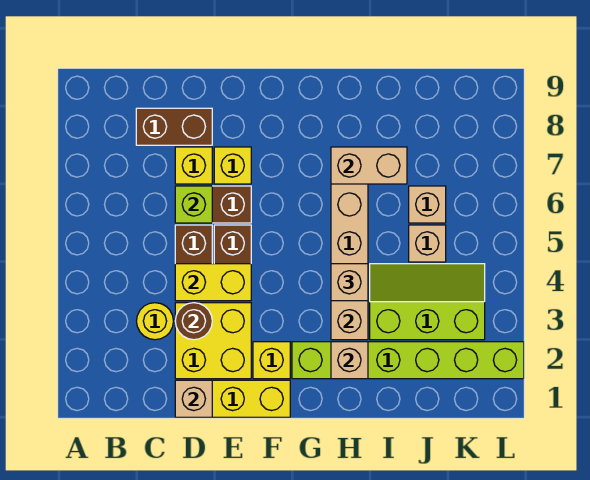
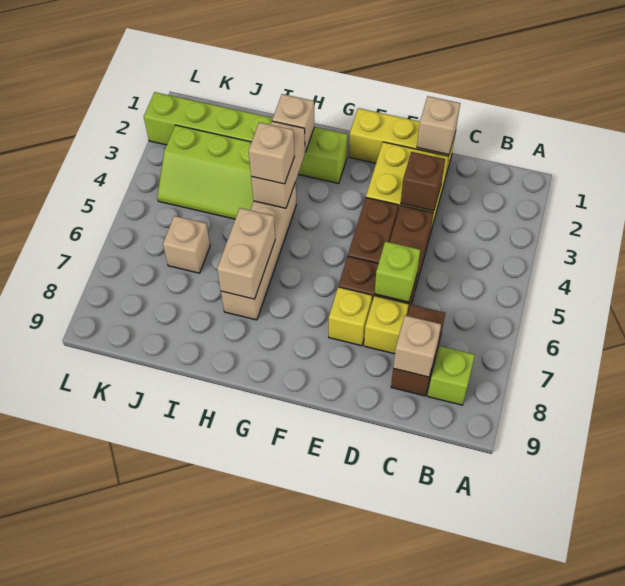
none -> lime 1x1 brick [428,346,475,405]
yellow 1x1 round brick [137,303,173,340] -> none
brown 1x2 brick [136,108,212,145] -> brown 1x2 brick turned to [391,305,445,396]
brown 1x1 round brick [175,303,212,340] -> brown 1x1 brick [401,152,445,211]
yellow 1x2 brick [175,264,251,301] -> none
yellow 1x1 brick [253,342,290,379] -> none
tan 1x2 brick [331,147,407,184] -> tan 1x2 brick turned to [217,208,275,299]
tan 1x1 brick [409,225,446,262] -> tan 1x1 brick moved to [393,315,441,377]

